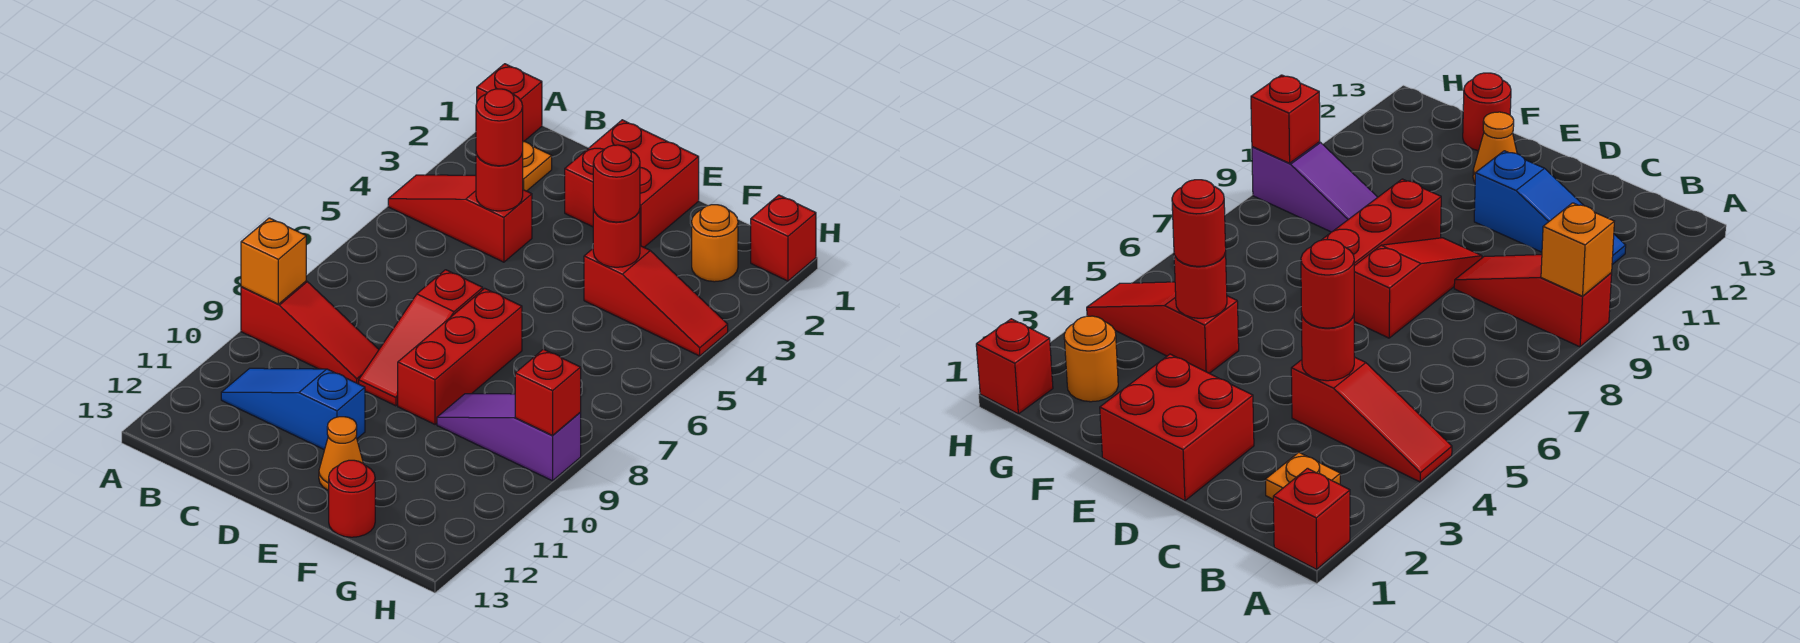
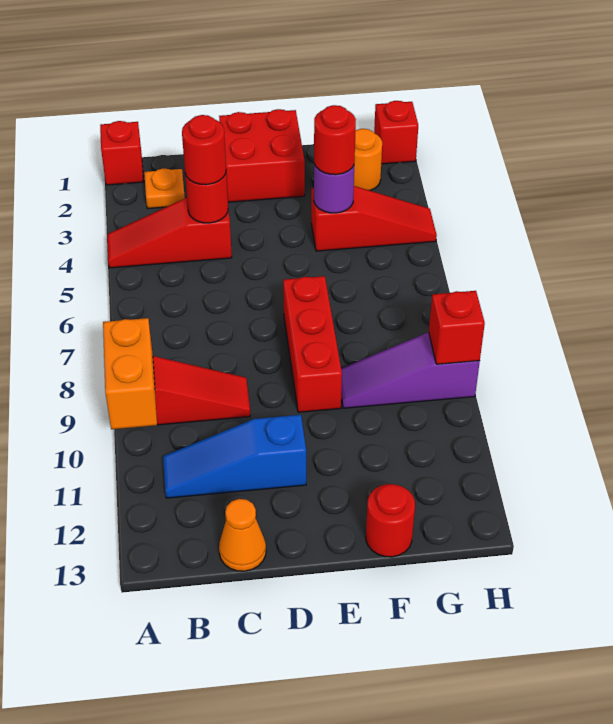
orange 1x1 brick [241,218,306,304] -> orange 1x2 brick [103,318,157,429]
red 1x3 slope [359,270,483,406] -> none
orange 1x1 cone [319,417,364,491] -> orange 1x1 cone moved to [219,499,266,571]
red 1x1 round brick [593,208,640,267] -> purple 1x1 round brick [314,164,354,213]

